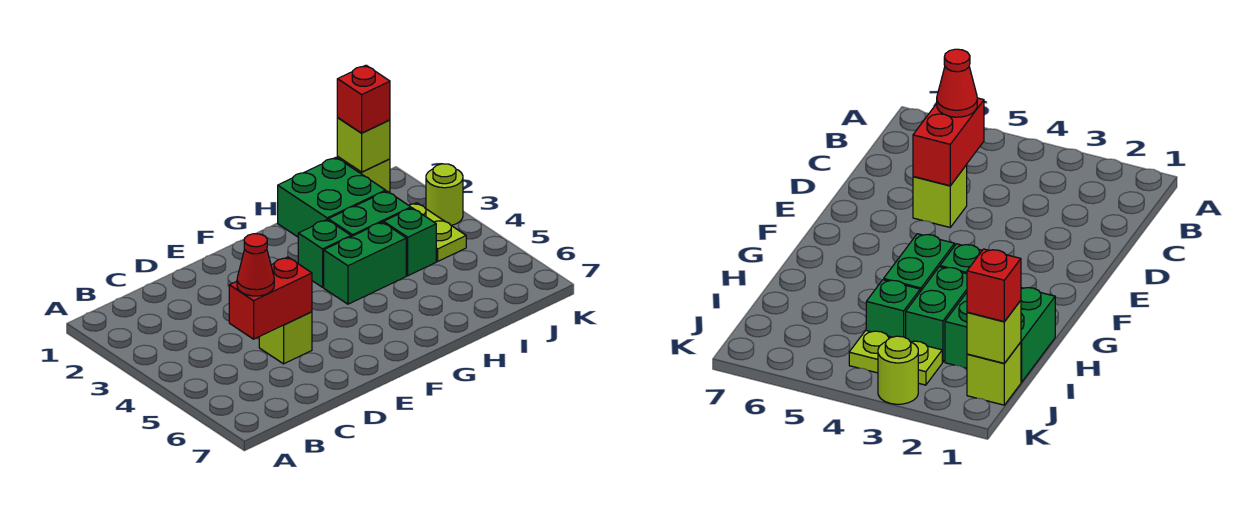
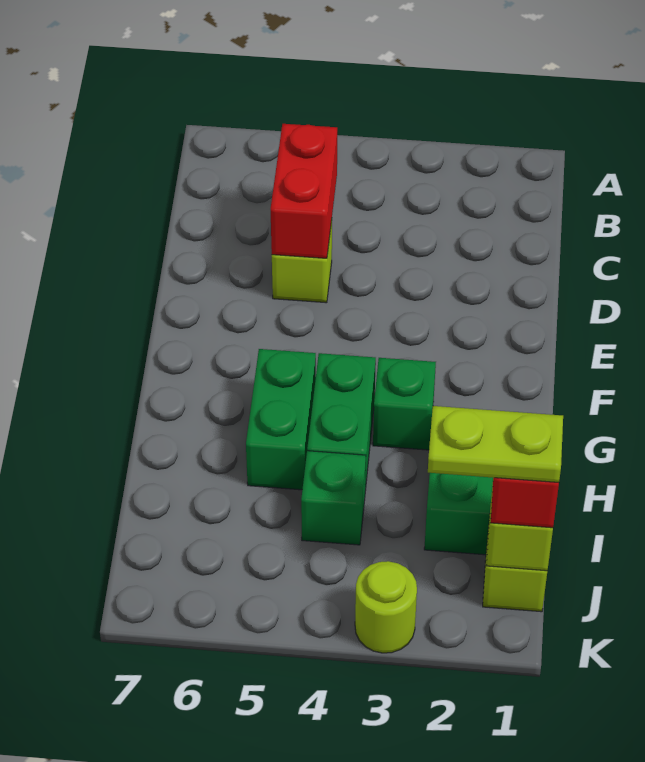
red 1x1 cone [237,234,274,296] -> none
green 1x2 brick [328,191,411,237] -> green 1x2 brick moved to [246,349,316,490]
lime 1x2 plate [409,203,466,261] -> lime 1x2 plate moved to [428,406,563,482]

